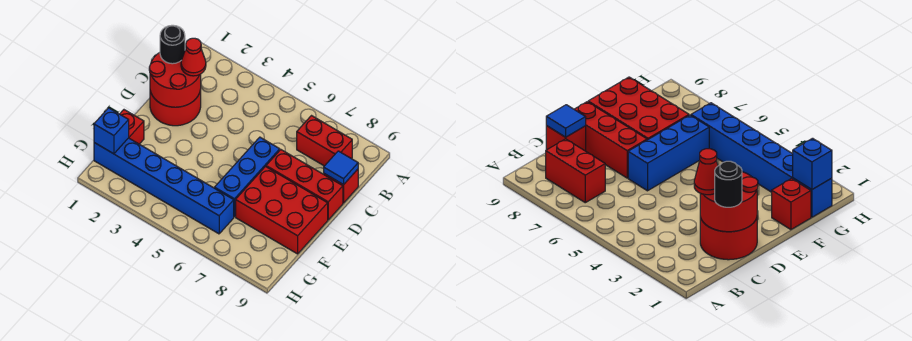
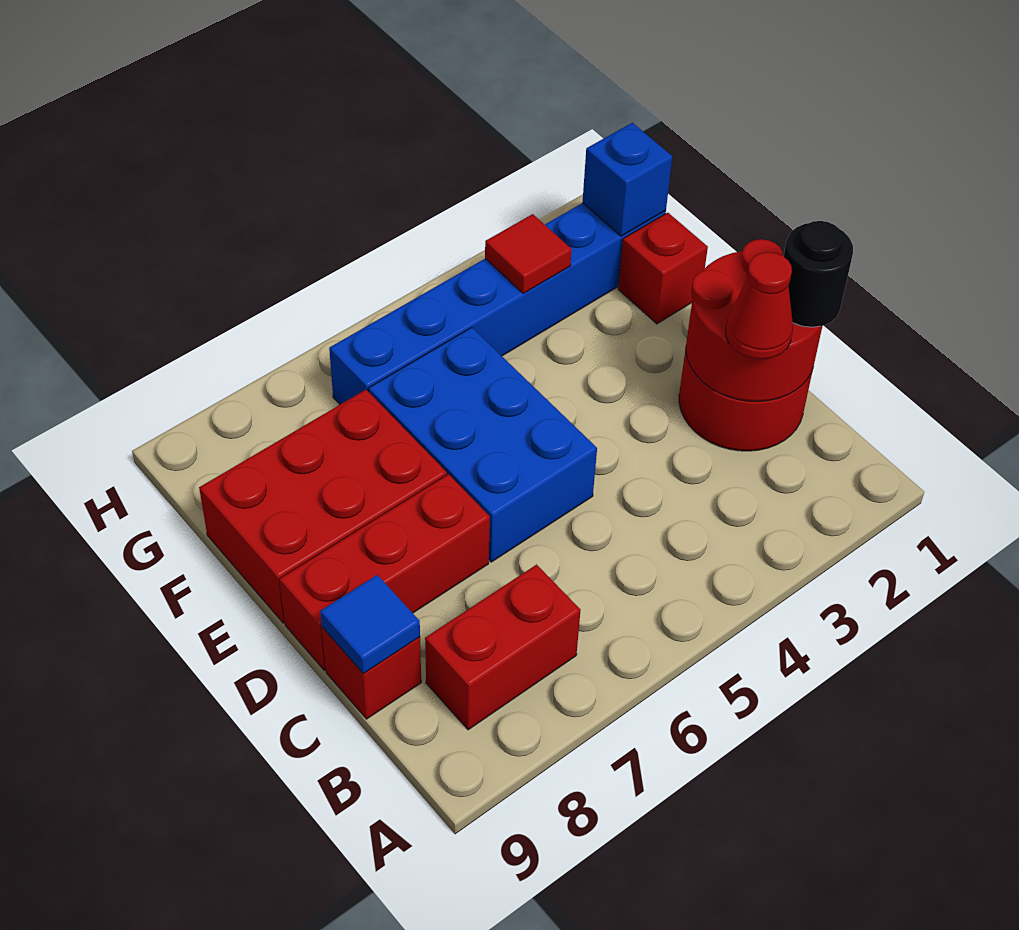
blue 1x3 brick [214,137,280,217] -> blue 2x3 brick [369,328,597,562]
none -> red 1x1 tile [485,214,572,293]

